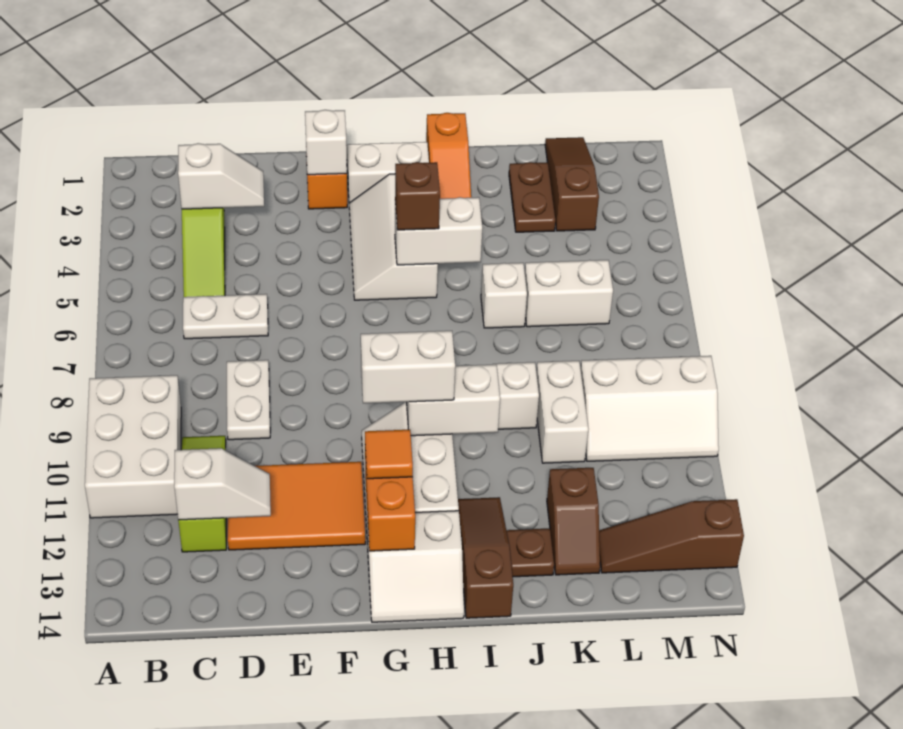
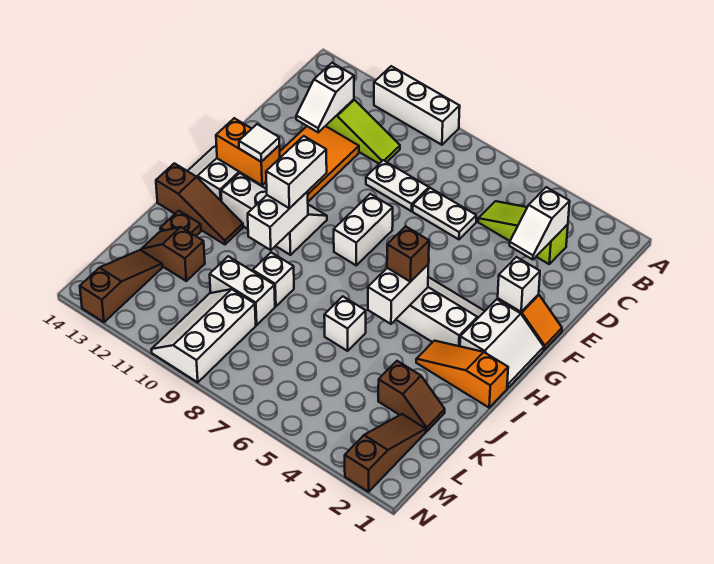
white 2x3 brick [85,375,181,518] -> white 1x3 brick [374,66,460,145]
white 1x2 plate [183,294,268,339] -> white 1x2 plate turned to [413,188,476,239]
orange 1x1 tile [365,430,413,479] -> white 1x1 tile [239,124,279,162]
brown 1x2 plate [509,162,555,232] -> brown 1x2 slope [378,361,445,432]
white 1x2 brick [525,260,613,327] -> white 1x2 brick moved to [334,194,393,265]
brown 1x3 slope [545,137,599,231] -> brown 1x3 slope turned to [345,414,426,492]

